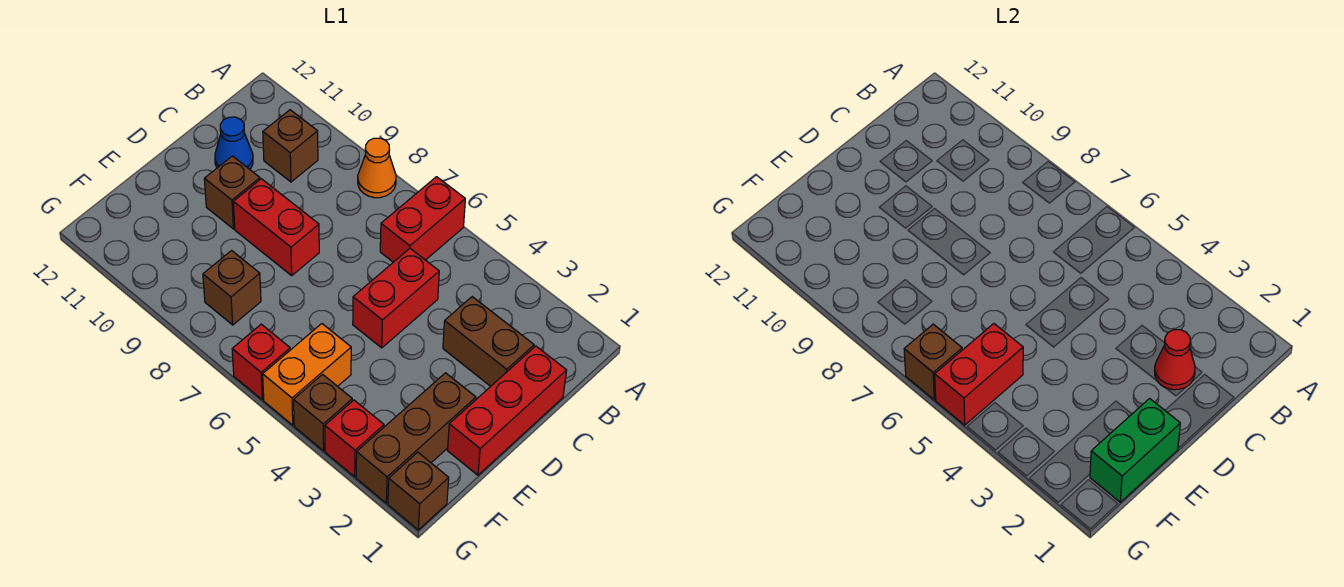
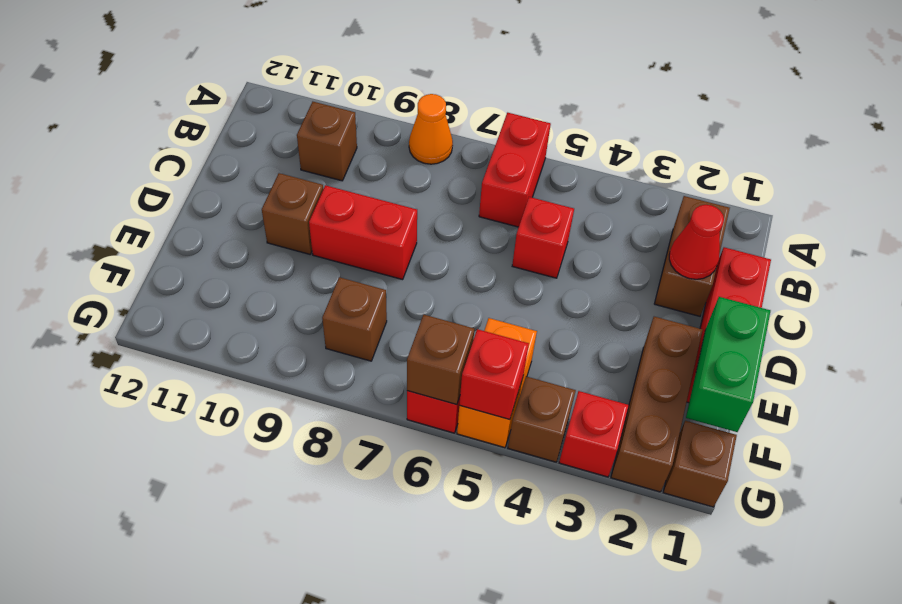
brown 1x2 brick [443,297,534,386] -> brown 1x2 brick turned to [654,196,730,316]
red 1x2 brick [353,249,439,348] -> red 1x1 brick [512,197,574,278]
blue 1x1 cone [215,117,253,169] -> none
red 1x2 brick [935,324,1023,425] -> red 1x1 brick [459,329,529,420]

